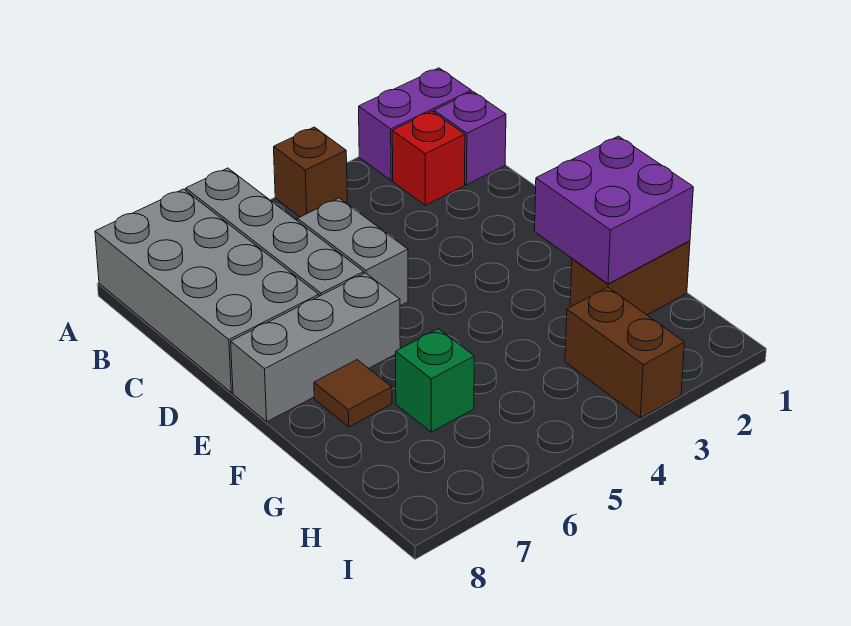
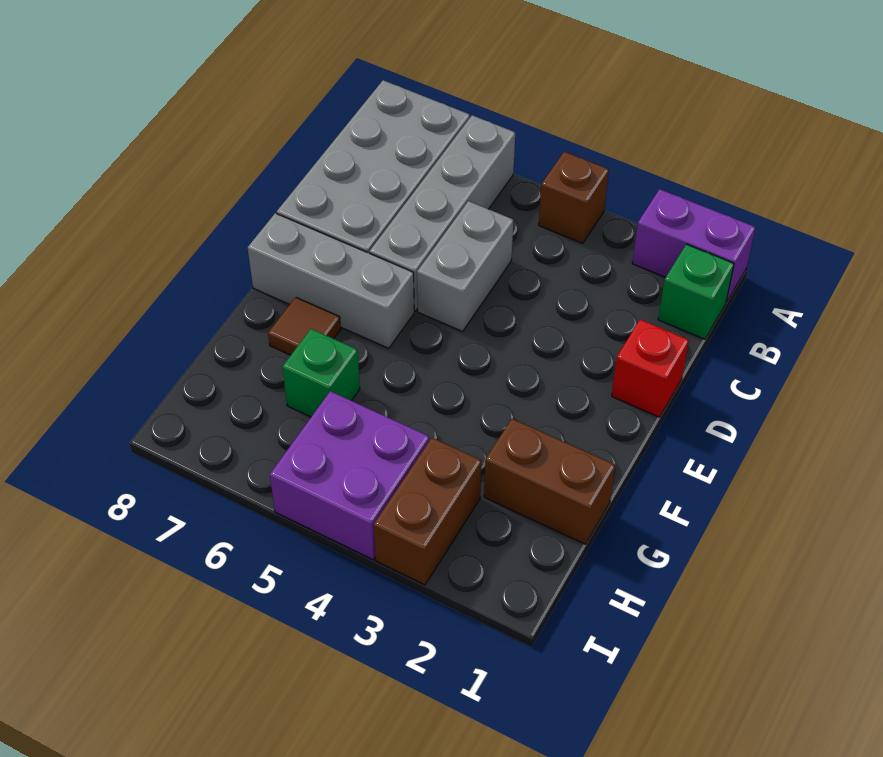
purple 1x1 brick [434,92,506,185] -> green 1x1 brick [658,244,734,339]
red 1x1 brick [392,111,465,205] -> red 1x1 brick moved to [612,319,689,417]
purple 2x2 brick [535,136,693,284] -> purple 2x2 brick moved to [270,391,429,560]

